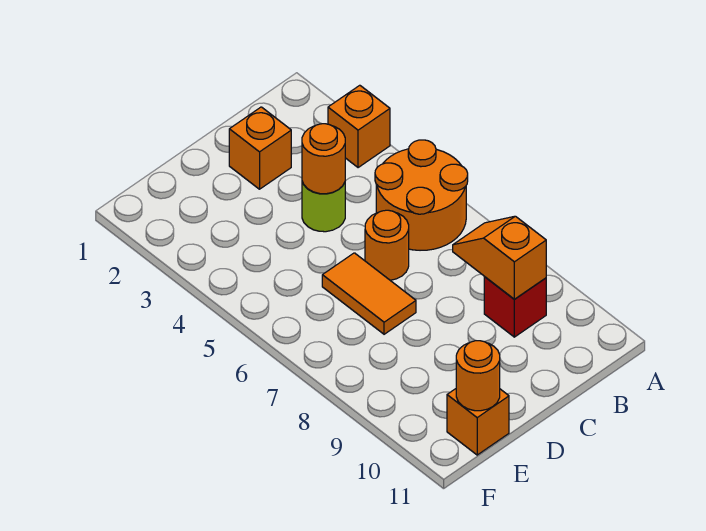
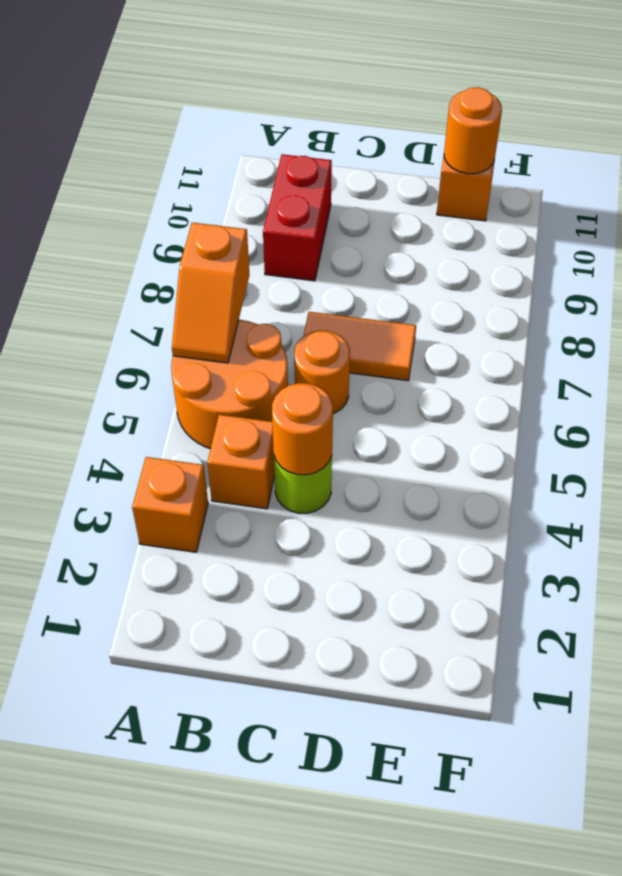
orange 1x2 slope [453,216,546,299] -> orange 1x2 slope moved to [172,223,250,363]
red 1x1 brick [484,277,546,337] -> red 1x2 brick [263,154,332,281]
orange 1x1 brick [229,107,291,189] -> orange 1x1 brick moved to [207,415,275,509]
orange 1x2 tile [322,253,416,334] -> orange 1x2 tile turned to [304,312,416,381]

